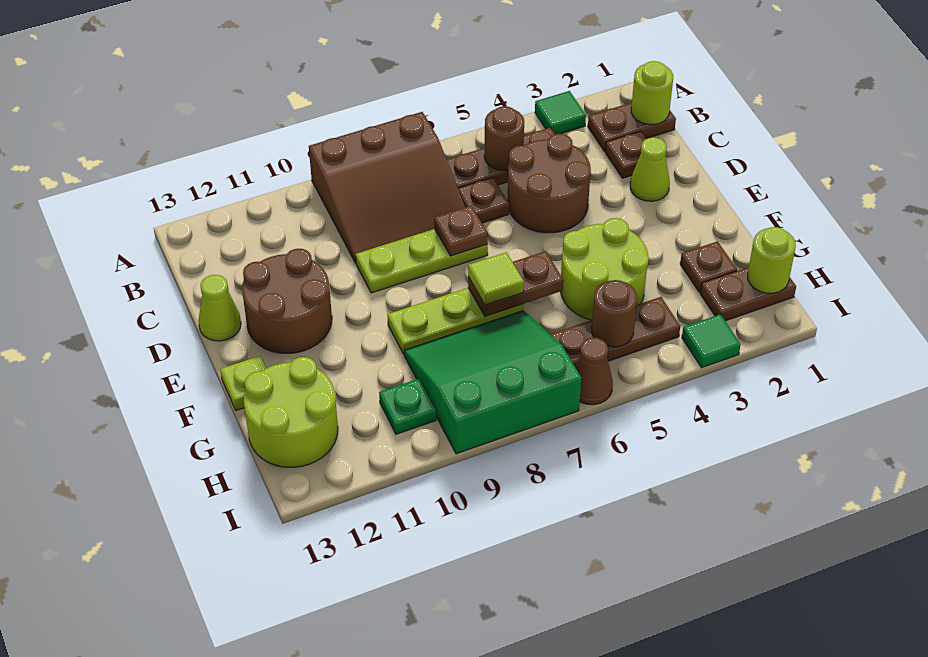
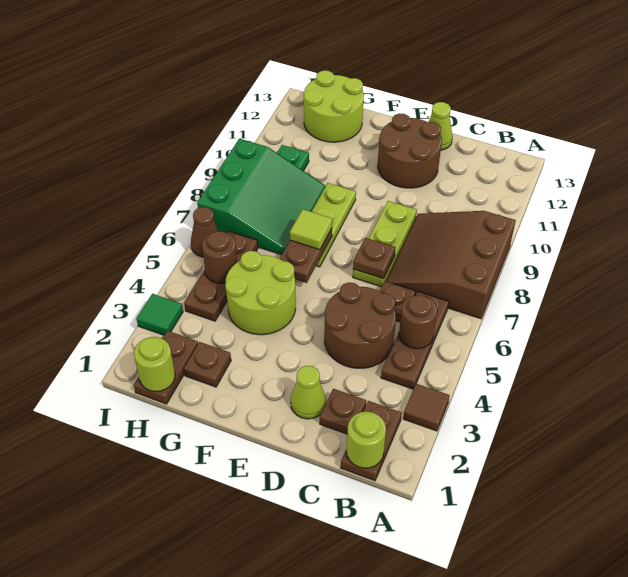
green 1x1 tile [535,91,586,134] -> brown 1x1 tile [403,384,450,431]
lime 1x1 plate [220,356,266,411] -> none

